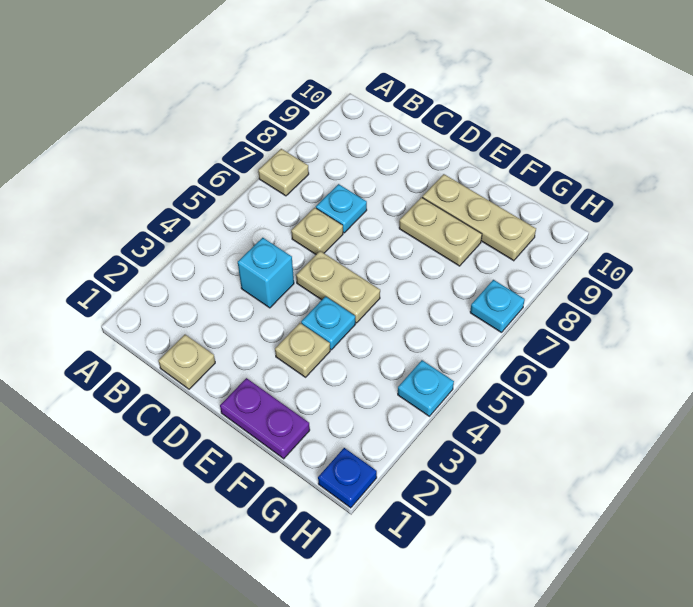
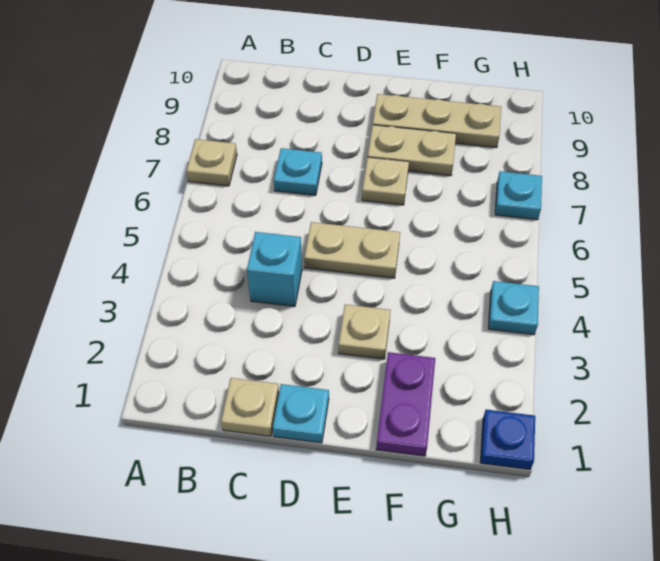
tan 1x1 plate [291,208,343,254] -> tan 1x1 plate moved to [362,157,409,205]
purple 1x2 plate [220,378,310,459] -> purple 1x2 plate turned to [376,352,435,456]
cyan 1x1 plate [301,296,355,350] -> cyan 1x1 plate moved to [273,384,329,443]

